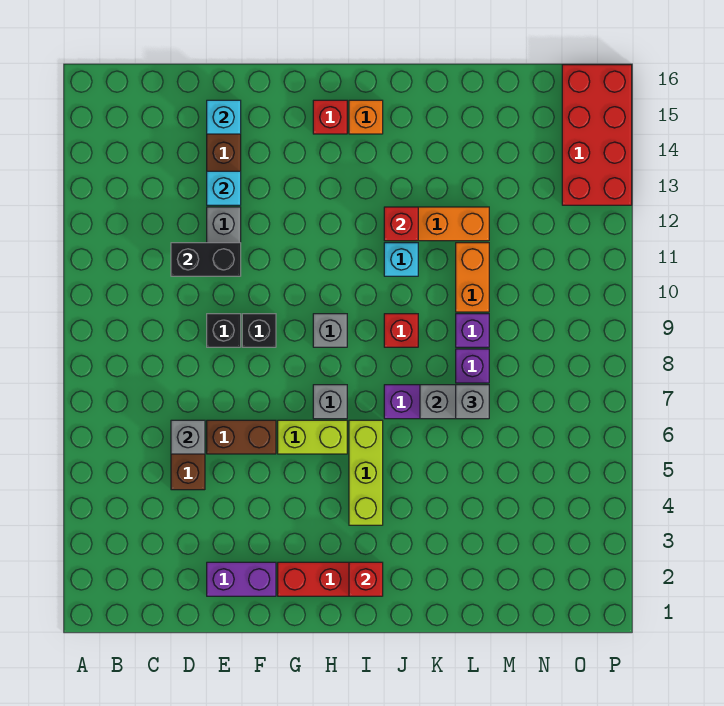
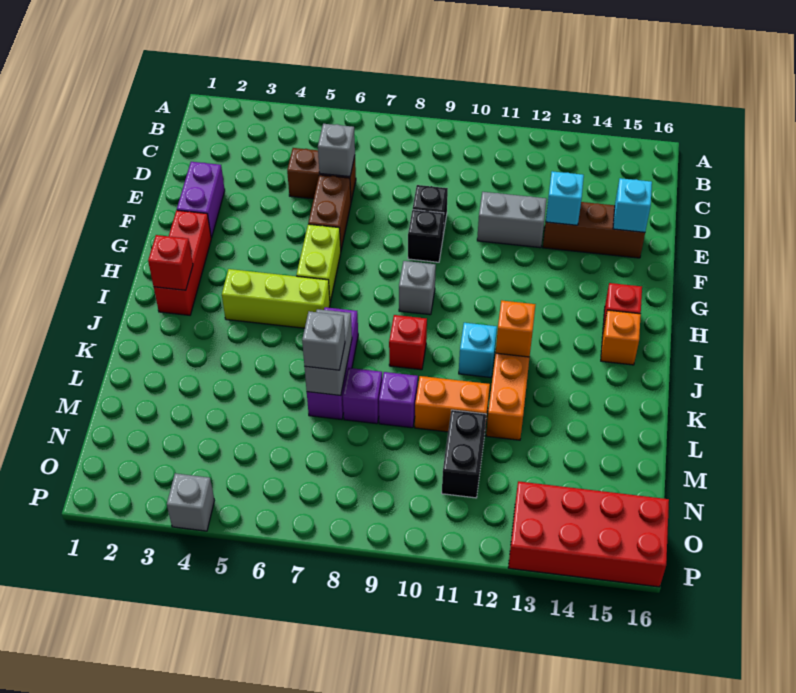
black 1x2 brick [171,243,241,276] -> black 1x2 brick moved to [442,410,486,498]
grey 1x1 brick [313,385,347,419] -> grey 1x1 brick moved to [167,473,214,531]
red 1x1 brick [384,207,418,241] -> orange 1x1 brick [496,300,536,357]

